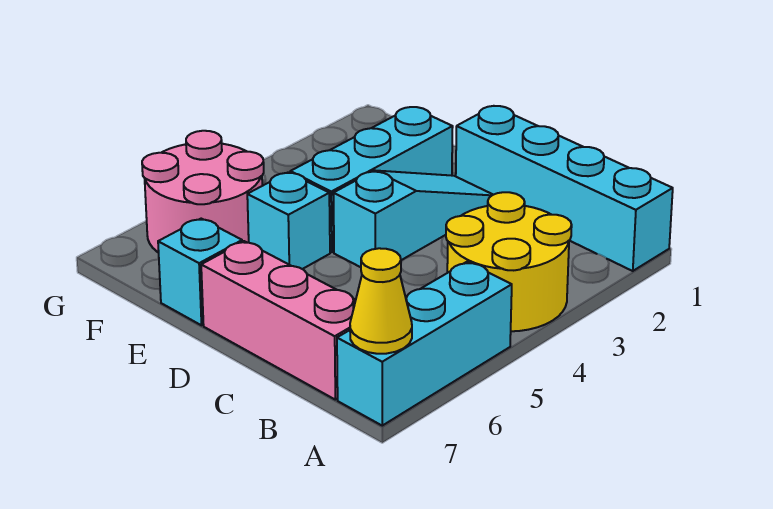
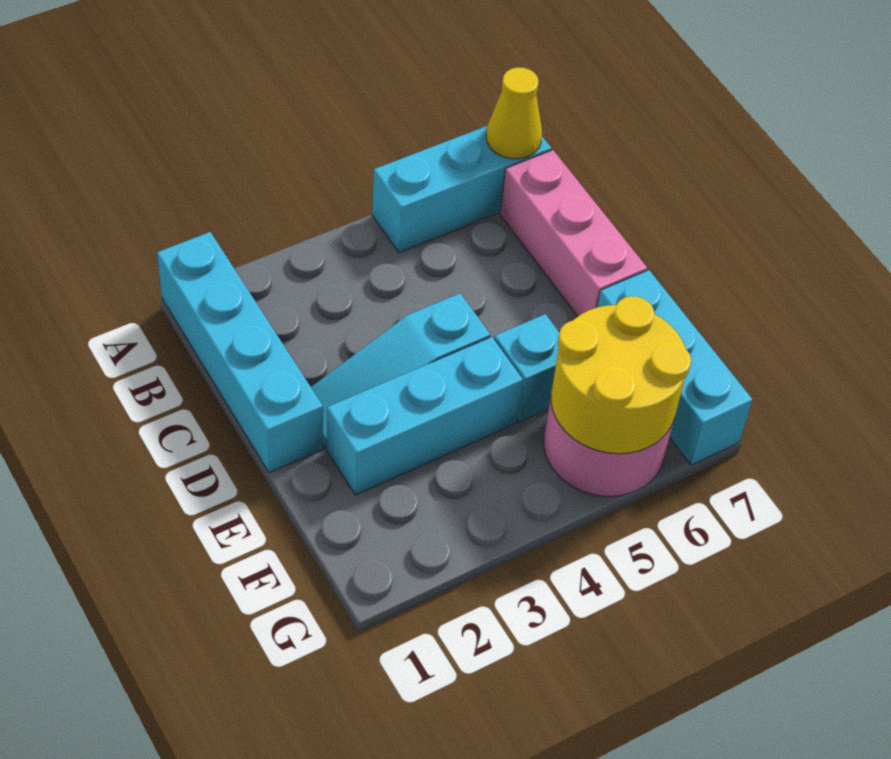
yellow 2x2 round brick [446,192,572,331] -> yellow 2x2 round brick moved to [551,296,691,454]
cyan 1x1 brick [158,219,242,325] -> cyan 1x3 brick [597,270,753,465]

